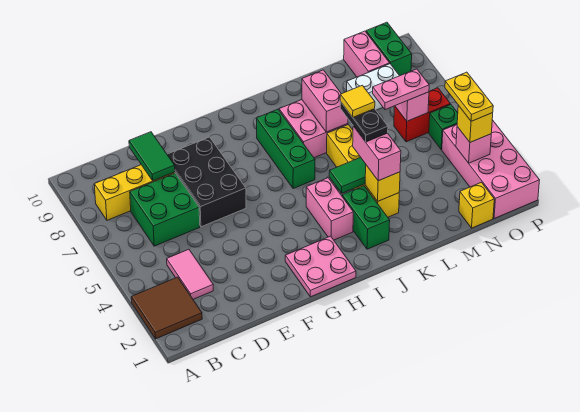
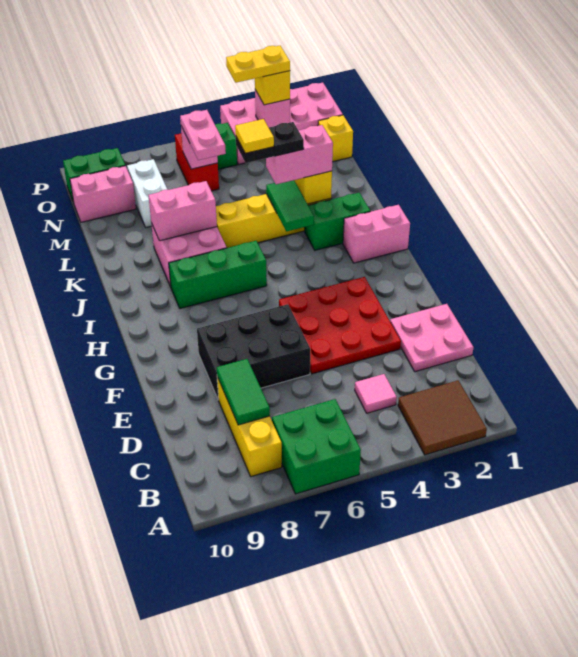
pink 1x2 tile [167,249,213,299] -> pink 1x1 tile [355,374,397,413]
green 2x2 brick [130,173,200,246] -> green 2x2 brick moved to [272,399,361,494]
green 1x2 tile [129,132,175,181] -> green 1x2 tile turned to [217,359,270,425]
none -> red 3x3 plate [279,277,401,374]
pink 2x2 plate [285,236,356,297] -> pink 2x2 plate moved to [390,304,474,372]
pink 1x2 brick [306,178,353,240] -> pink 1x2 brick moved to [343,205,410,263]

